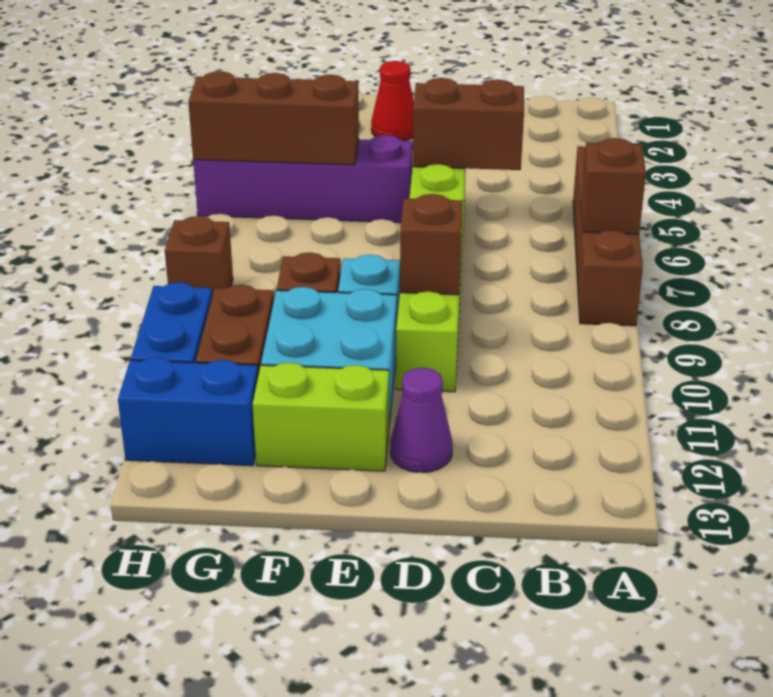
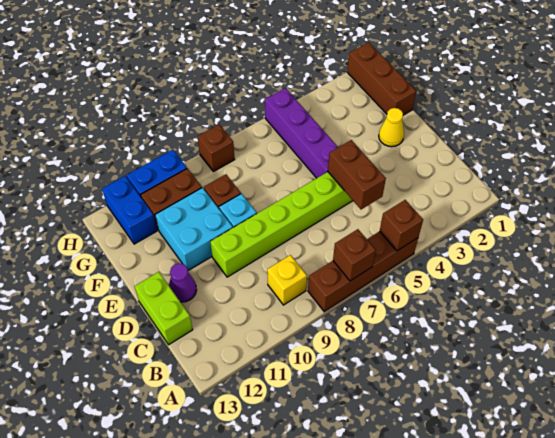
none -> yellow 1x1 brick [267,255,307,305]
brown 1x1 brick [400,194,463,295] -> brown 1x1 brick moved to [380,200,423,251]
red 1x1 cone [371,61,414,141] -> yellow 1x1 cone [379,108,404,147]
lime 1x2 brick [252,362,389,471] -> lime 1x2 brick moved to [134,272,193,345]
brown 1x3 brick [188,71,359,165] -> brown 1x3 brick moved to [347,42,416,115]

